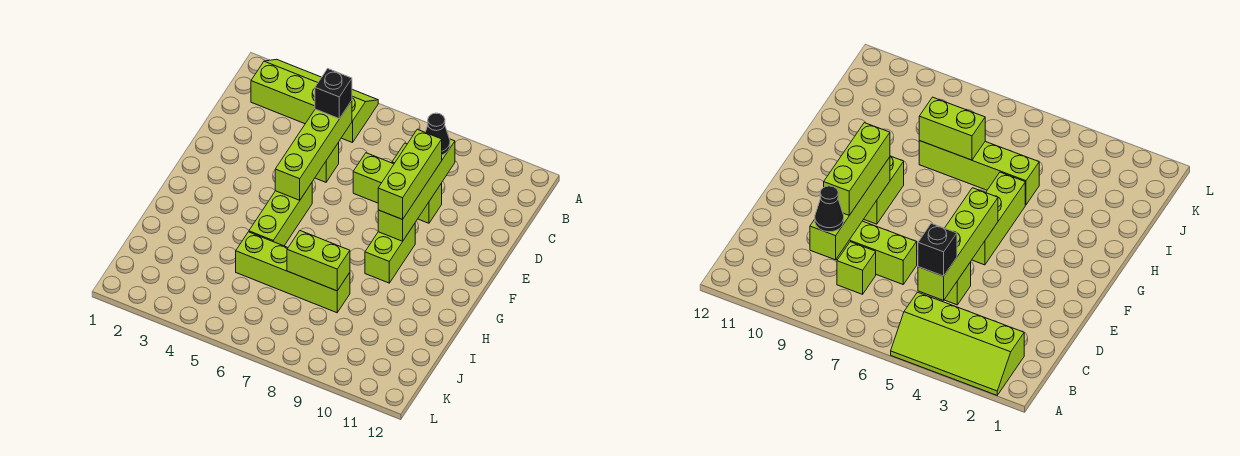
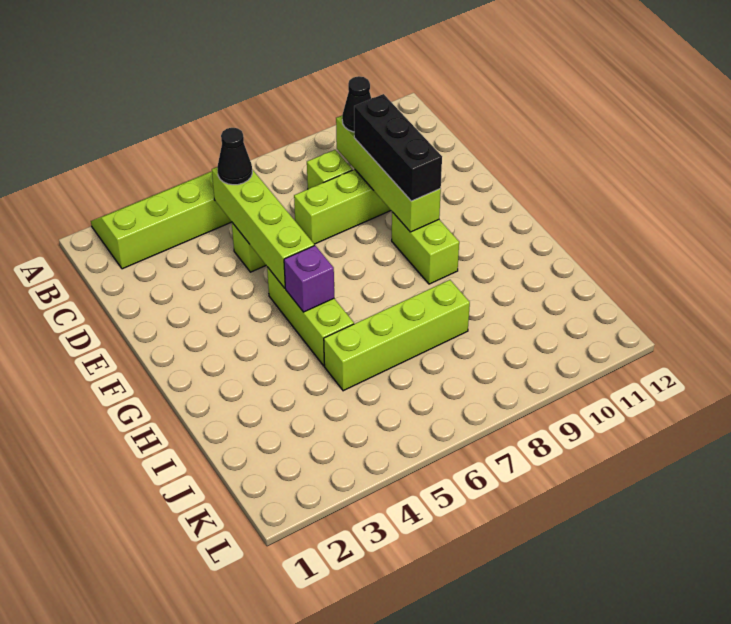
black 1x1 brick [315,69,352,119] -> black 1x1 cone [217,128,252,185]
lime 1x3 brick [378,129,442,219] -> black 1x3 brick [354,94,442,201]
none -> purple 1x1 brick [284,246,334,312]
lime 1x2 brick [287,231,350,291] -> none

